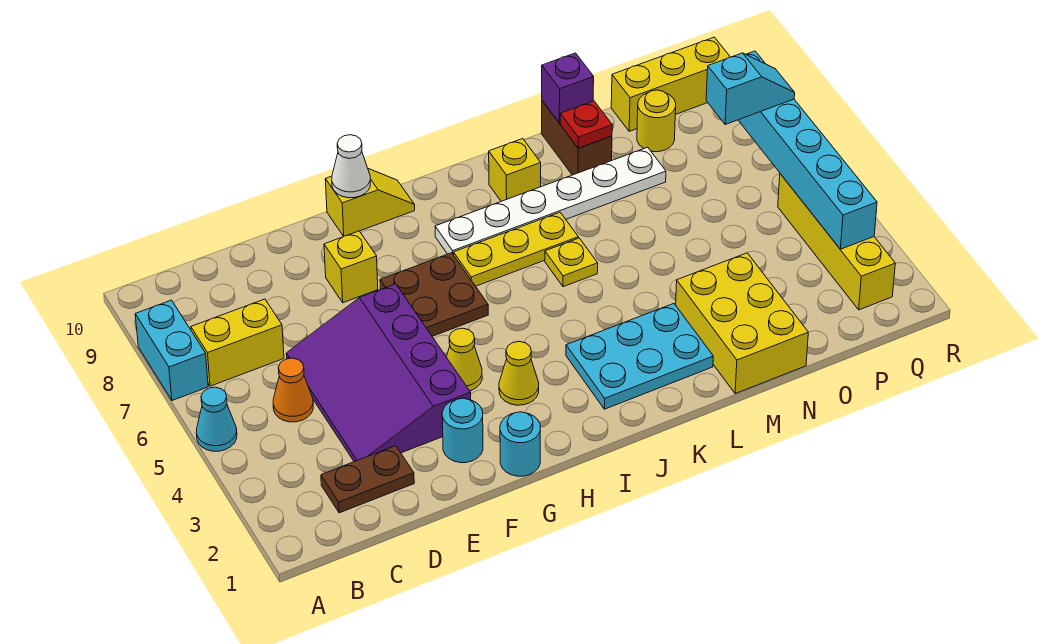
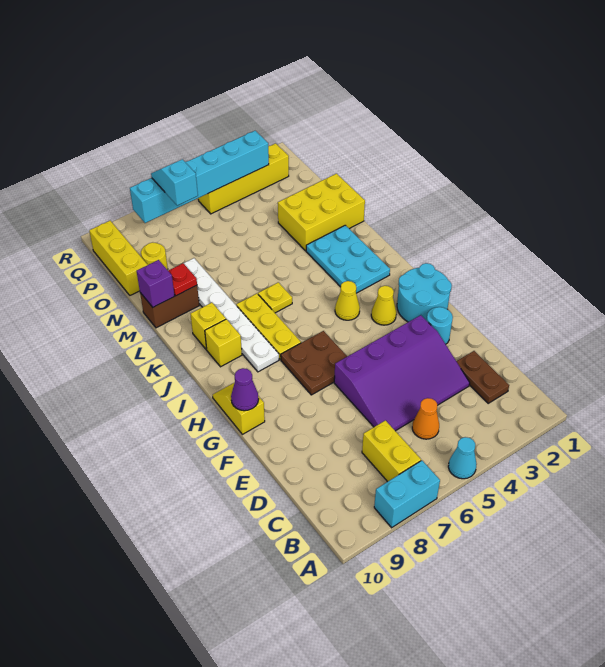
yellow 1x1 brick [324,231,378,303] -> yellow 1x1 brick moved to [205,319,242,367]
cyan 1x1 round brick [500,412,540,476] -> cyan 2x2 round brick [397,263,452,322]
yellow 1x1 cone [447,328,482,391] -> yellow 1x1 cone moved to [335,281,360,320]
white 1x1 cone [332,135,370,198] -> purple 1x1 cone [231,368,259,411]

